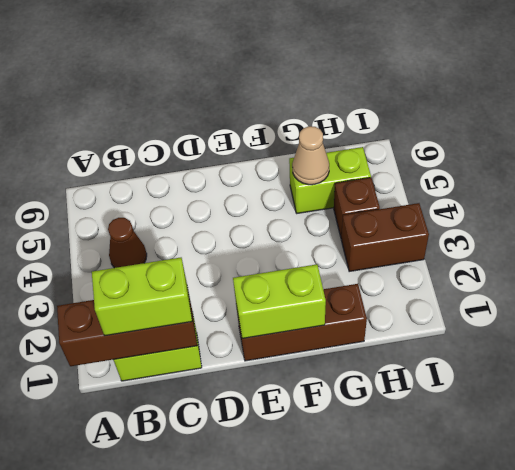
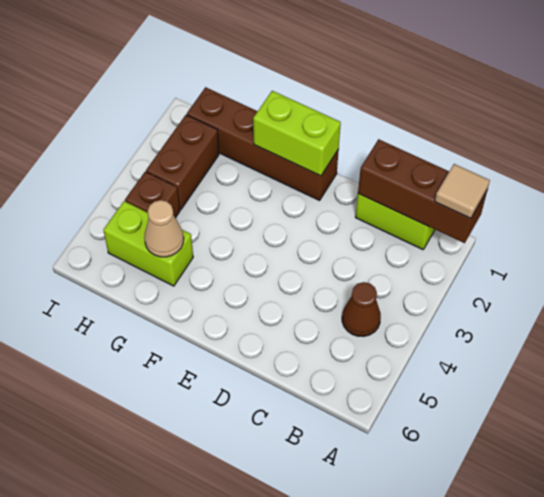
none -> tan 1x1 tile [435,164,490,218]
lime 1x2 brick [92,258,192,336] -> none
brown 1x3 brick [236,284,367,361] -> brown 1x4 brick [187,87,339,201]
brown 1x2 brick [341,203,429,272] -> brown 1x2 brick turned to [146,115,219,210]

